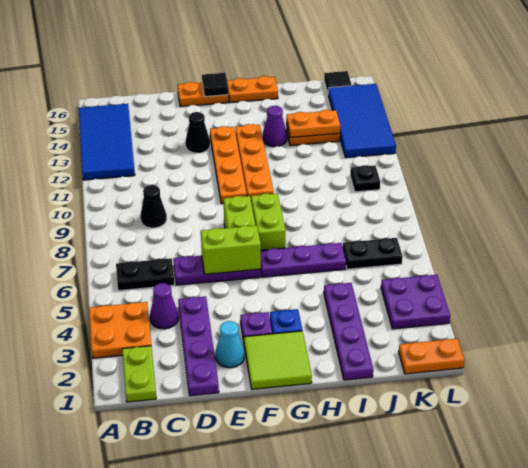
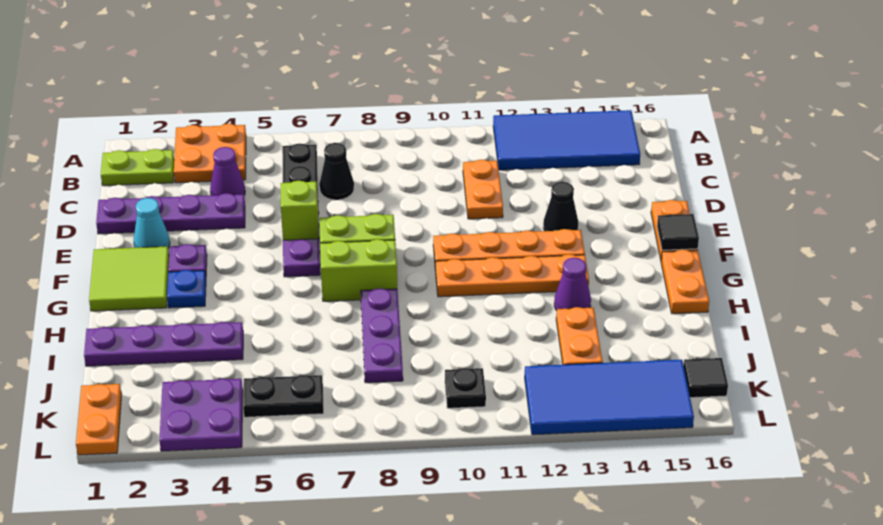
black 1x1 cone [140,185,167,228] -> black 1x1 cone moved to [319,143,354,200]
lime 1x2 brick [201,225,261,274] -> lime 1x1 brick [281,181,319,240]
purple 1x3 plate [261,243,346,277] -> purple 1x3 plate moved to [361,288,403,383]
orange 1x2 plate [286,110,340,137] -> orange 1x2 plate moved to [463,160,503,219]
black 1x2 plate [343,238,403,269] -> black 1x2 plate turned to [243,375,324,417]

